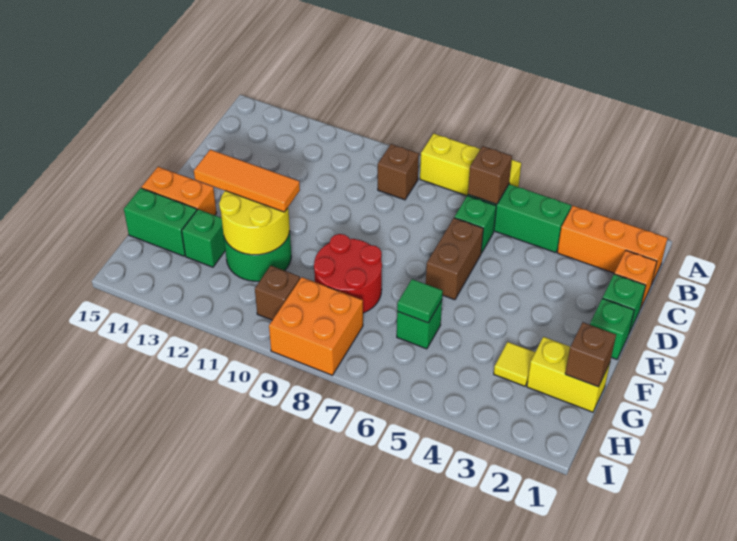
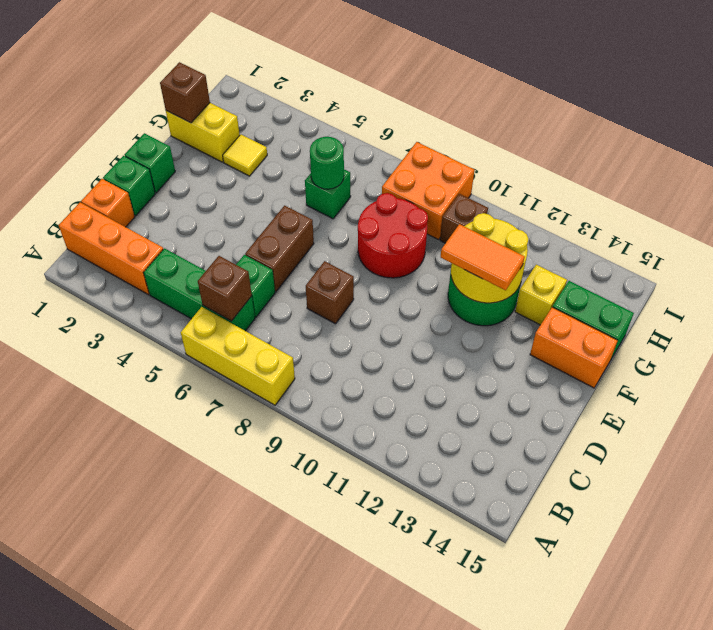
brown 1x1 brick [378,144,419,200] -> brown 1x1 brick moved to [306,261,354,324]
orange 1x3 tile [194,150,300,212] -> orange 1x2 tile [441,224,525,290]
green 1x1 tile [397,279,443,323] -> green 1x1 round brick [310,137,344,189]
green 1x1 brick [182,209,225,267] -> yellow 1x1 brick [515,265,567,325]

